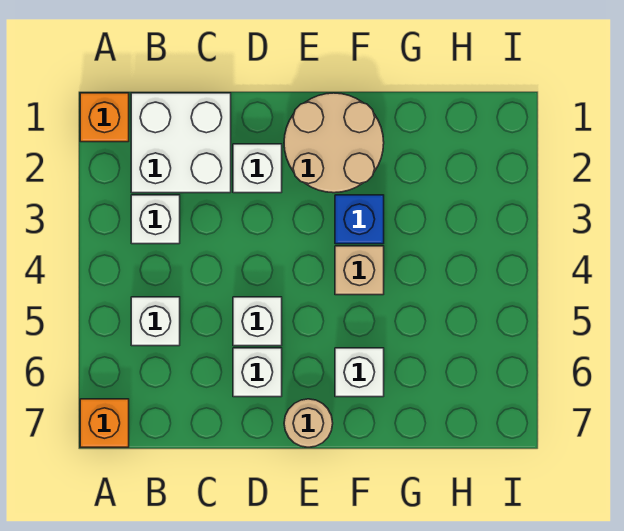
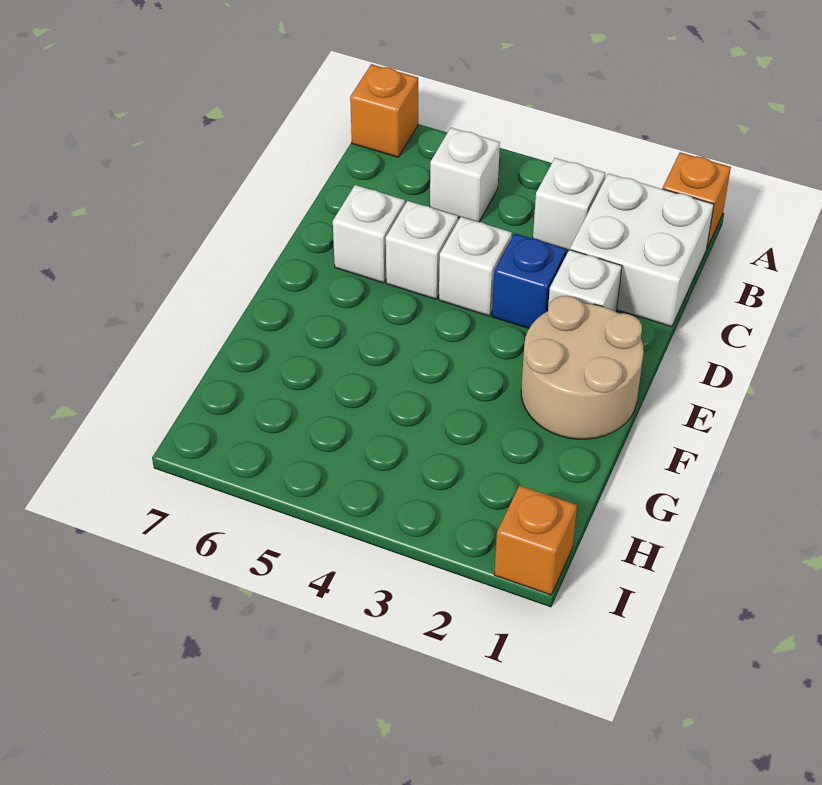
tan 1x1 round brick [284,399,333,447] -> none
blue 1x1 brick [335,195,384,244] -> blue 1x1 brick moved to [492,233,566,328]
tan 1x1 brick [335,246,384,295] -> none
white 1x1 brick [335,348,384,397] -> white 1x1 brick moved to [439,217,512,316]
none -> orange 1x1 brick [494,486,577,595]

